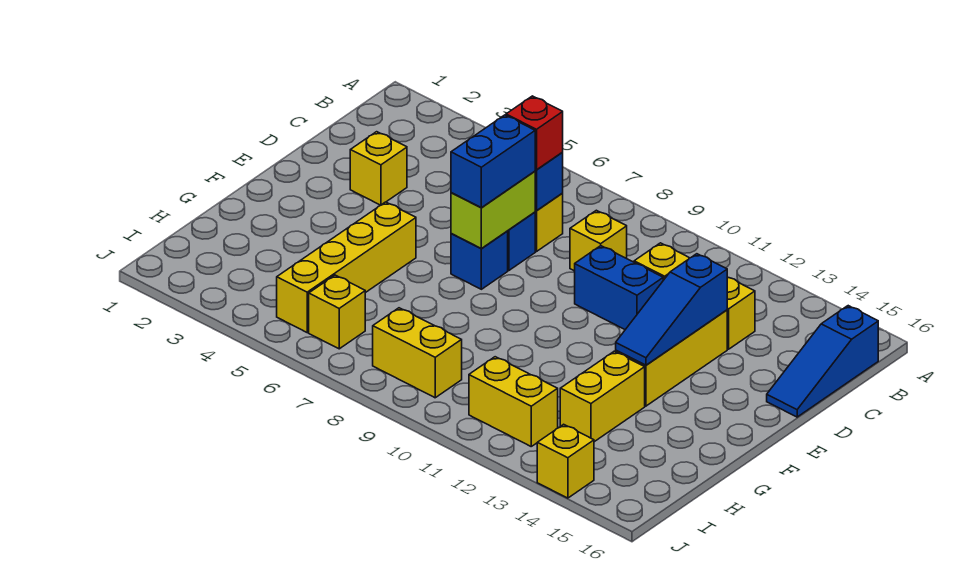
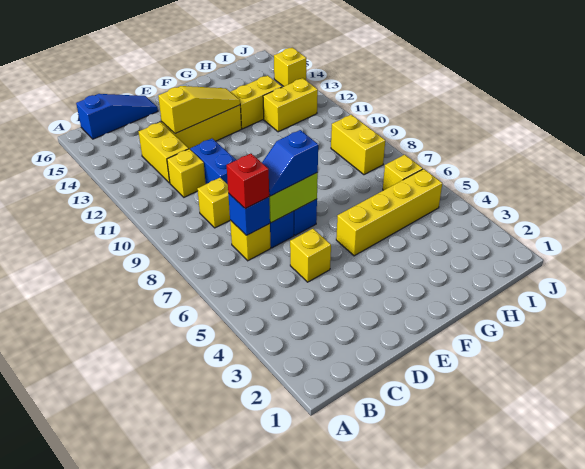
yellow 1x1 brick [350,132,407,205] -> yellow 1x1 brick moved to [290,229,331,282]
blue 1x2 brick [451,115,535,208] -> blue 1x2 slope [262,130,318,196]
blue 1x3 slope [616,254,727,365] -> yellow 1x3 slope [158,86,240,134]
yellow 1x2 brick [469,357,558,446] -> yellow 1x2 brick turned to [263,78,318,132]

